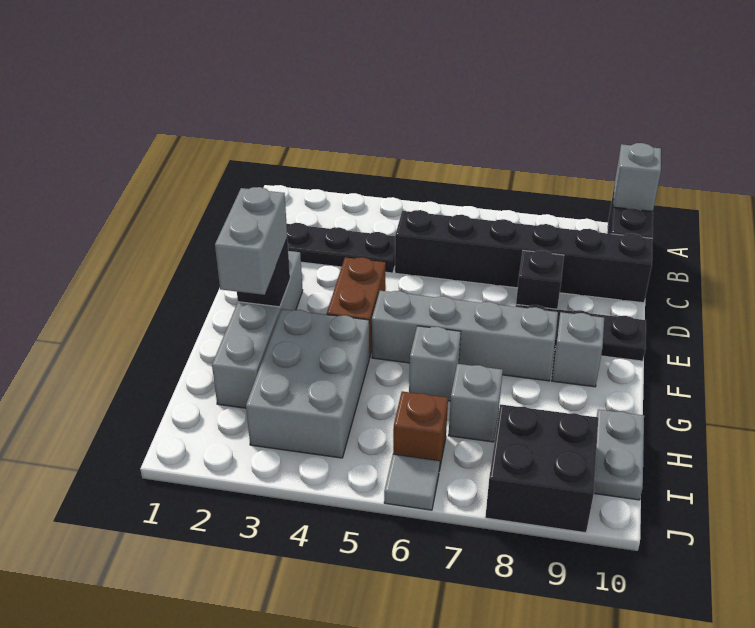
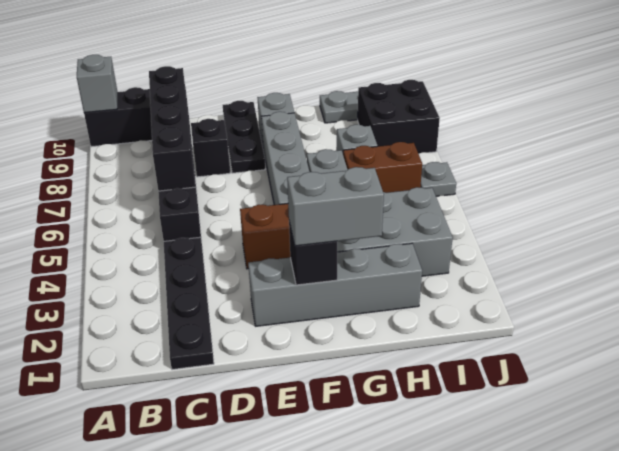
none -> black 1x4 brick [149,66,195,191]
brown 1x1 brick [393,392,448,471] -> brown 1x2 brick [343,142,422,193]
grey 1x1 tile [384,454,440,510] -> grey 1x1 plate [420,162,456,196]

